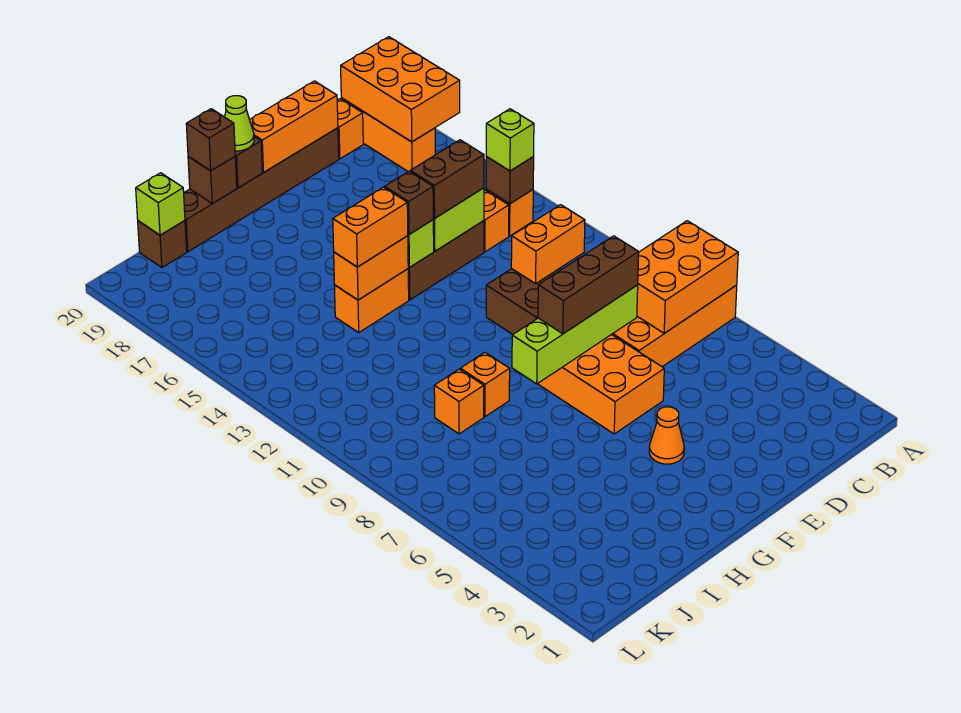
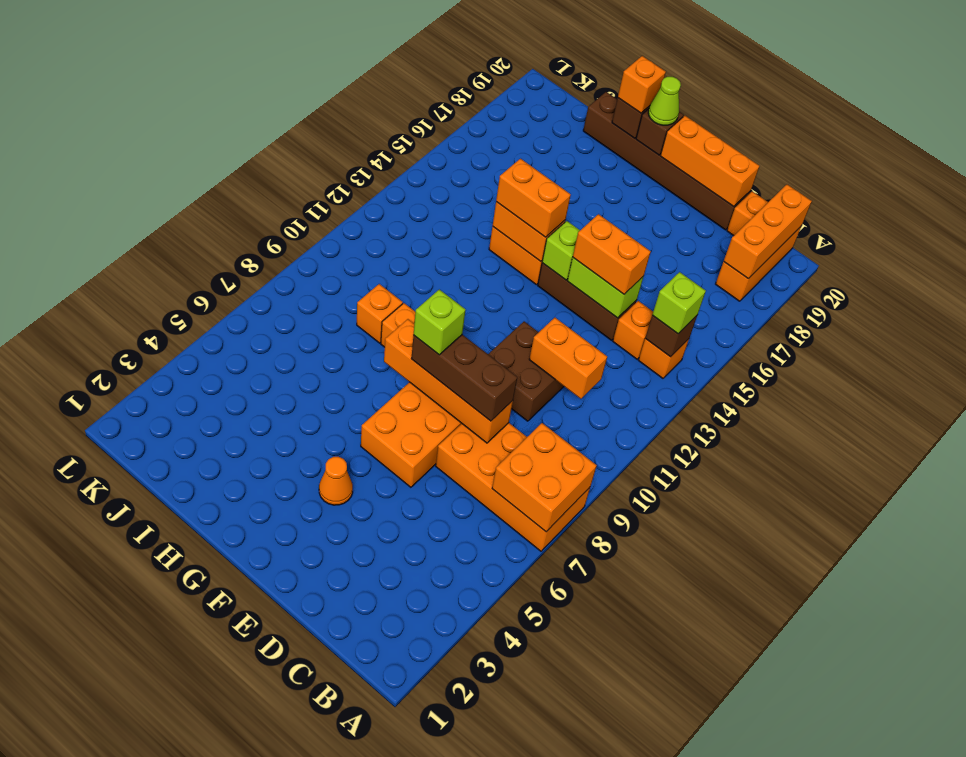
orange 2x3 brick [637,221,738,333] -> orange 2x2 brick [492,423,597,532]
orange 2x3 brick [341,37,460,142] -> orange 1x3 brick [724,184,812,278]
lime 1x4 brick [512,285,638,384] -> orange 1x4 brick [384,319,513,443]
brown 1x2 brick [410,140,484,218] -> orange 1x2 brick [573,214,651,294]
brown 1x1 brick [385,171,433,234] -> none
brown 1x1 brick [186,109,235,171] -> orange 1x1 brick [618,56,666,113]
brown 1x1 brick [138,221,187,268] -> none
lime 1x1 brick [136,173,185,235] -> lime 1x1 brick moved to [414,289,465,355]

